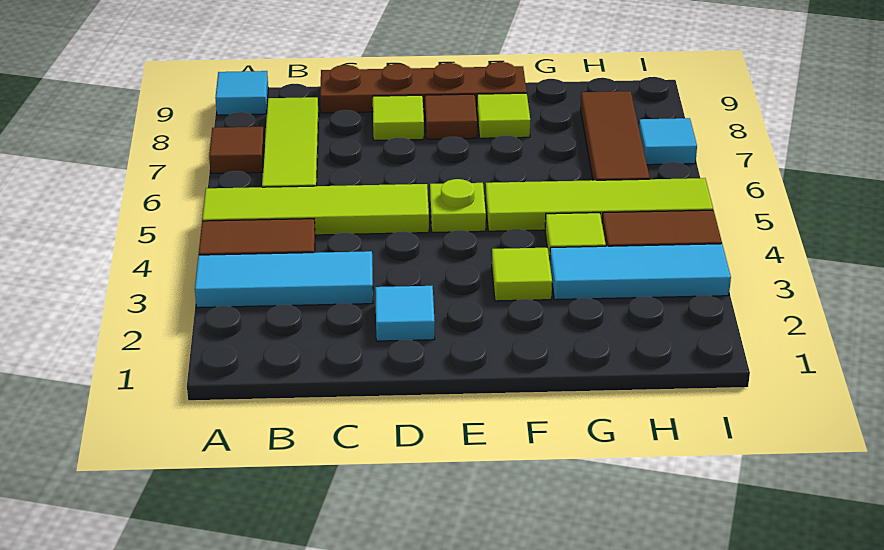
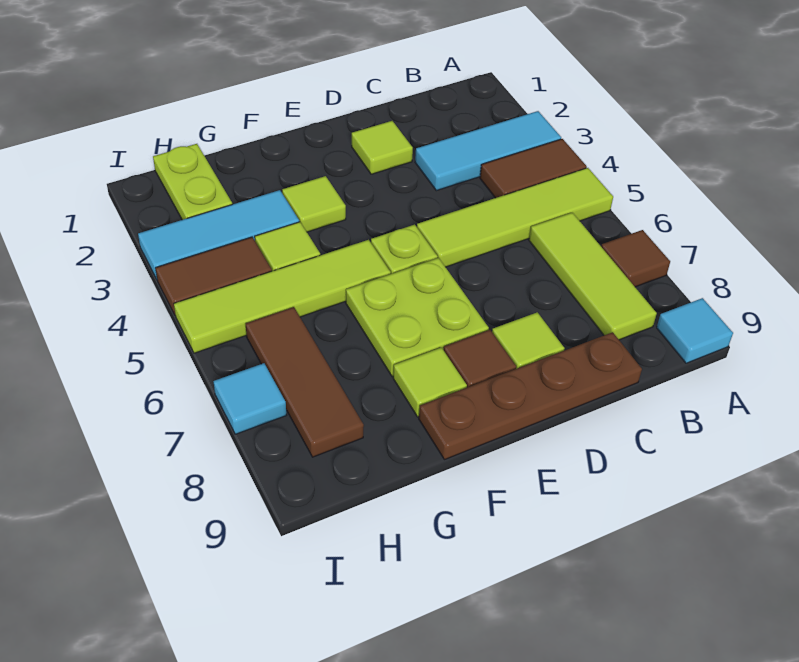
cyan 1x1 tile [375,286,435,341] -> lime 1x1 tile [352,121,413,174]
none -> lime 2x2 plate [346,258,489,376]
none -> lime 1x2 plate [153,144,232,220]

